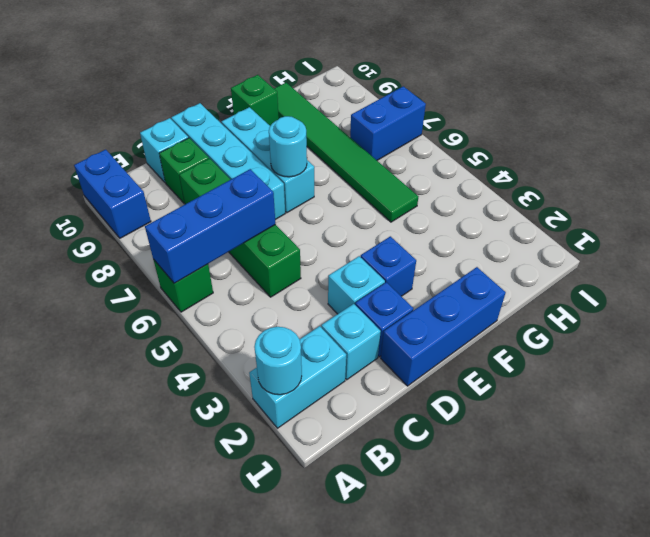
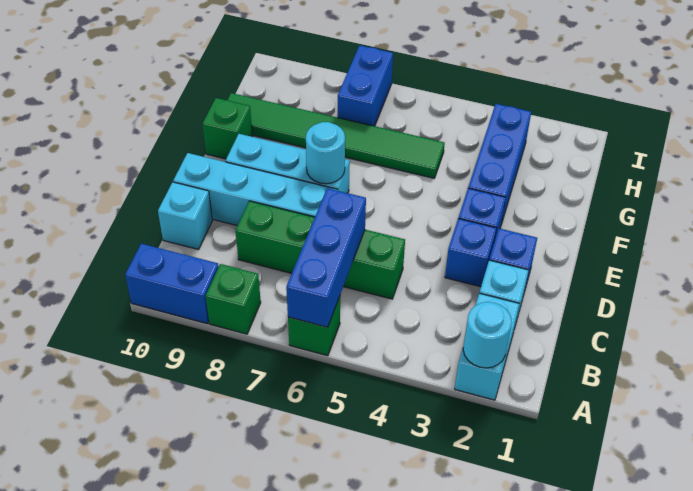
green 1x1 brick [159,138,209,204] -> green 1x1 brick moved to [206,264,261,334]
blue 1x3 brick [381,267,506,386] -> blue 1x3 brick moved to [468,104,531,221]
cyan 1x1 brick [328,256,385,314] -> blue 1x1 brick [445,219,497,287]

